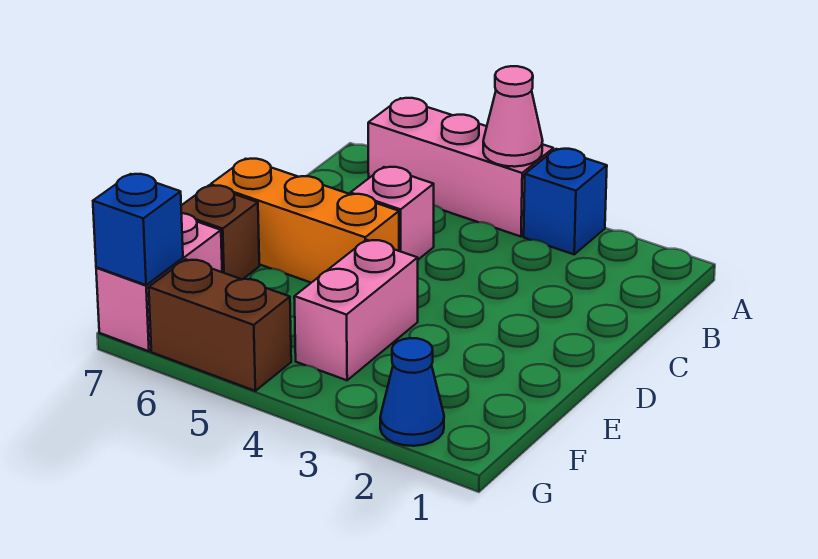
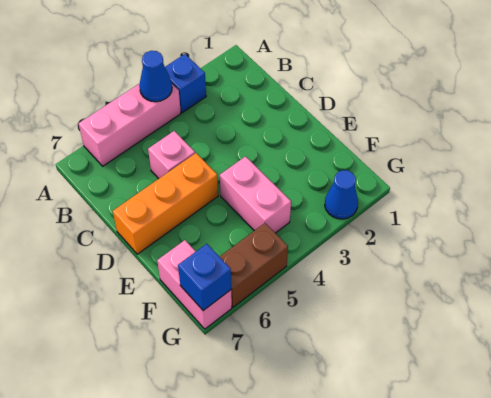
pink 1x1 cone [483,66,543,167] -> blue 1x1 cone [139,51,172,102]
brown 1x1 brick [181,186,259,279] -> none

